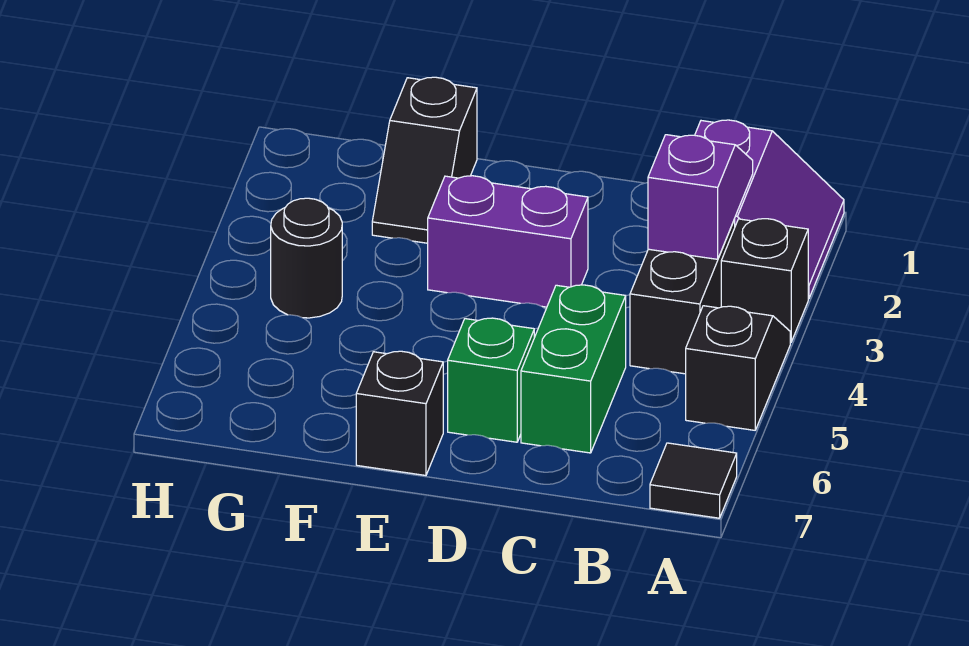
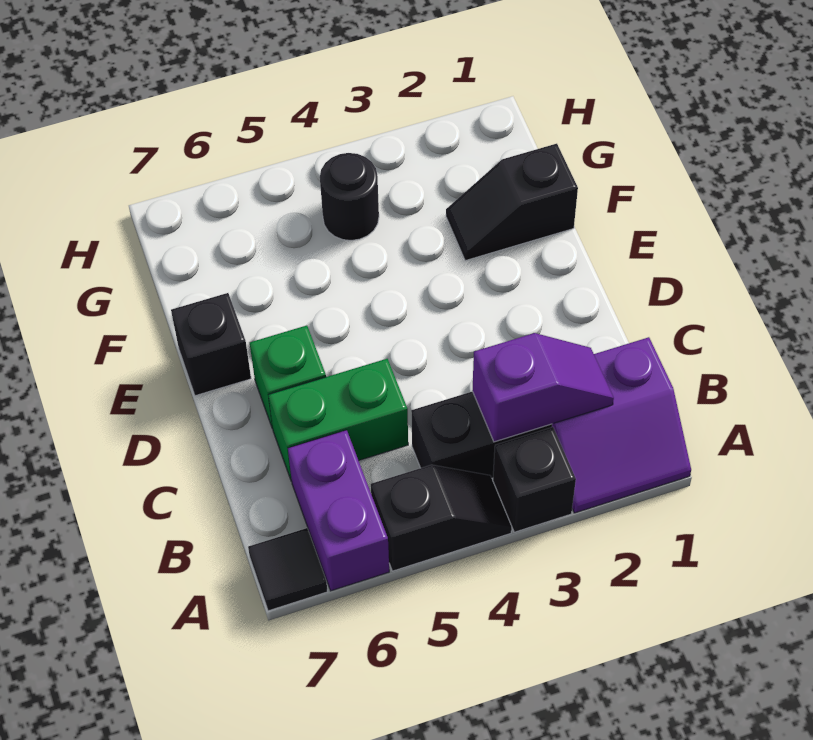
purple 1x2 brick [428,176,588,307] -> purple 1x2 brick moved to [288,430,389,591]

